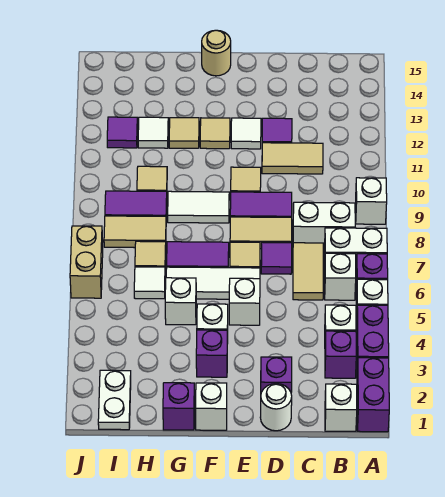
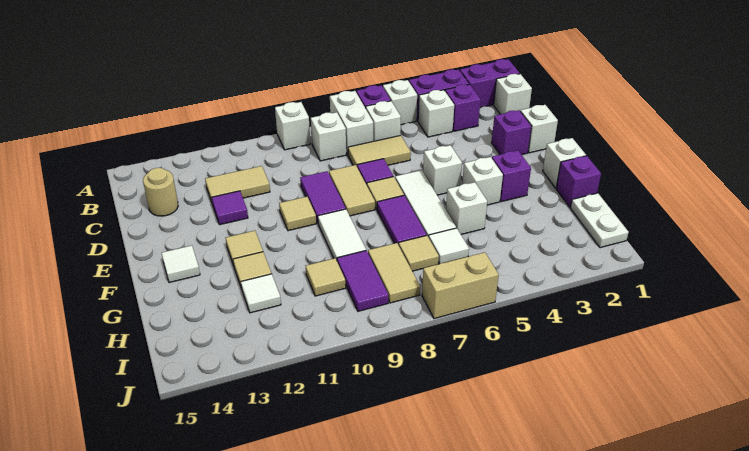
white 1x2 brick [293,202,355,249] -> white 1x1 brick [311,112,346,161]
tan 1x2 tile [262,143,323,174] -> tan 1x2 tile turned to [205,166,270,205]
white 1x1 round brick [260,384,292,431] -> white 1x1 brick [520,105,558,153]
white 1x1 tile [231,118,261,149] -> white 1x1 tile moved to [162,245,200,283]
tan 1x1 round brick [202,30,231,76] -> tan 1x1 round brick moved to [143,168,178,216]
white 1x2 plate [98,370,131,430] -> white 1x2 plate turned to [570,193,629,248]
purple 1x1 tile [107,117,138,148] -> none

